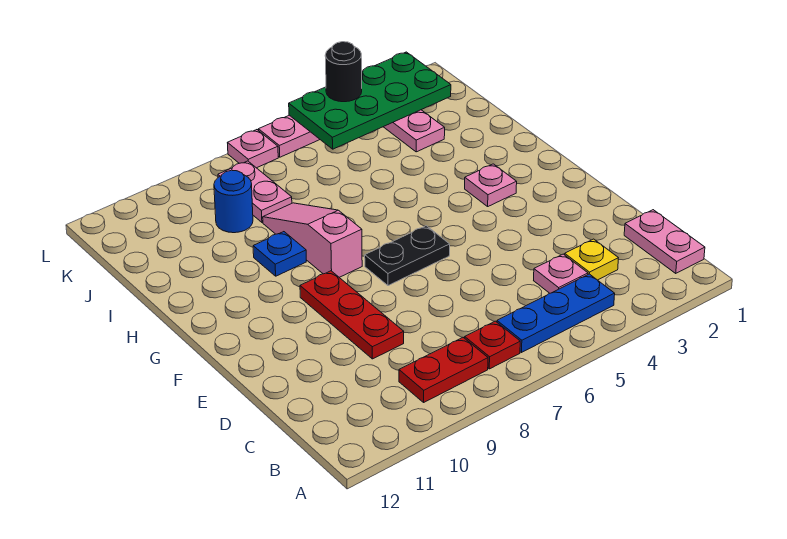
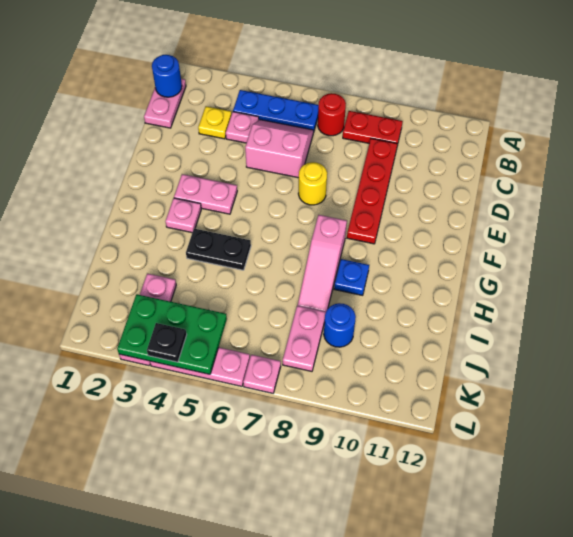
none -> blue 1x1 round brick [152,55,182,97]
red 1x1 plate [465,321,520,369] -> red 1x1 round brick [318,93,346,136]
none -> pink 2x2 slope [245,120,314,178]
red 1x3 plate [300,271,404,359] -> red 1x4 plate [347,138,397,244]
none -> yellow 1x1 round brick [298,162,327,205]
none -> pink 1x2 plate [174,174,237,214]
black 1x2 plate [365,226,450,286] -> black 1x2 plate moved to [186,229,251,270]
green 2x4 plate [289,52,451,149] -> green 2x3 plate [117,294,227,374]
black 1x1 round brick [325,42,362,102] -> black 1x1 plate [147,323,187,362]

